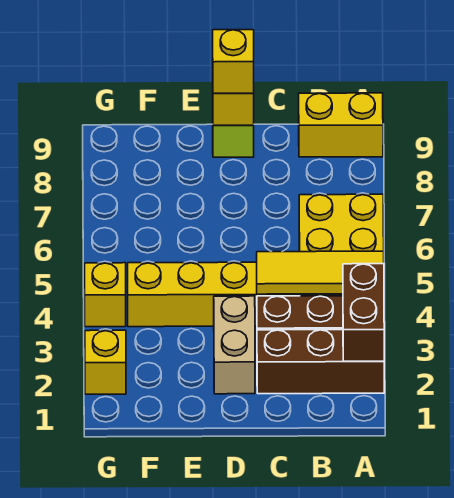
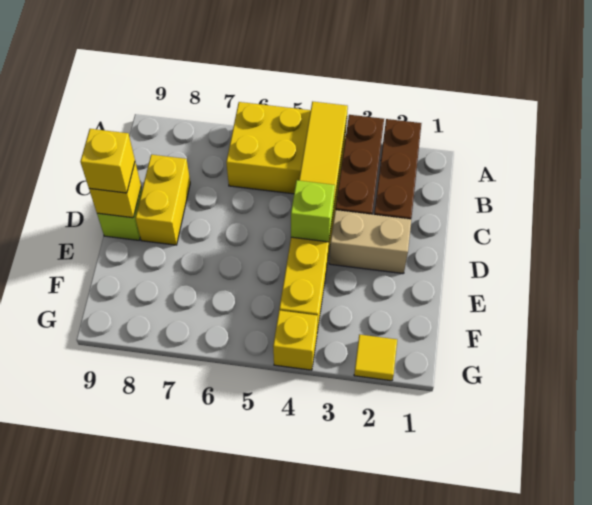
brown 1x2 brick [343,264,384,361] -> none
yellow 1x2 brick [299,93,383,157] -> yellow 1x2 brick moved to [135,155,190,245]
none -> lime 1x1 brick [291,180,335,242]
yellow 1x1 brick [85,330,126,394] -> yellow 1x1 tile [354,335,397,381]

